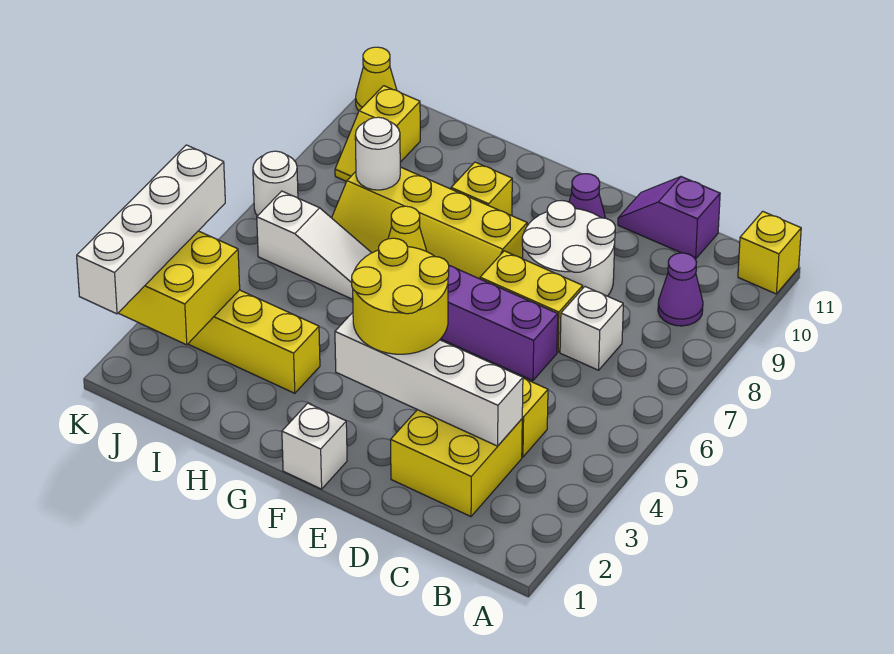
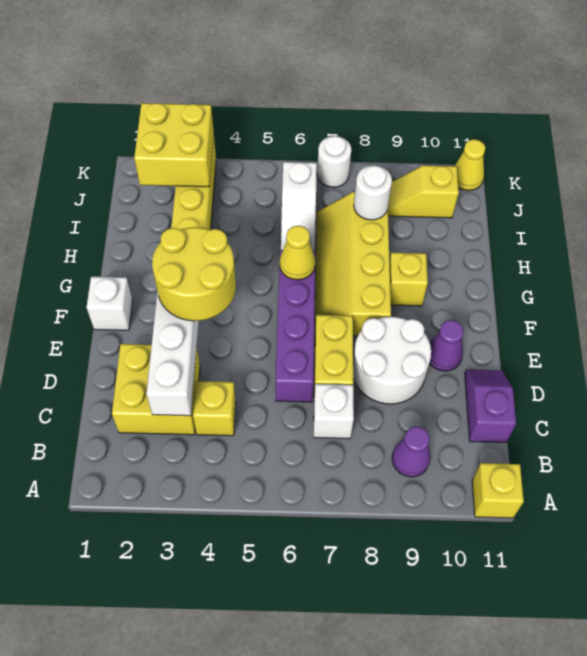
white 1x4 brick [77,145,225,314] -> none

